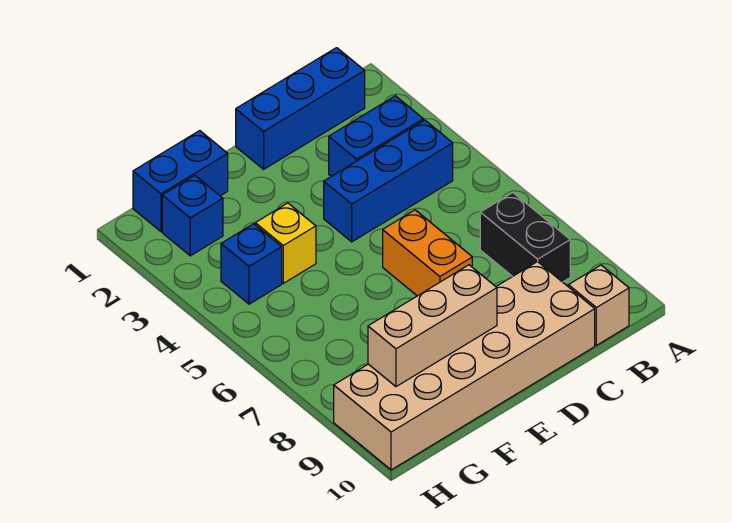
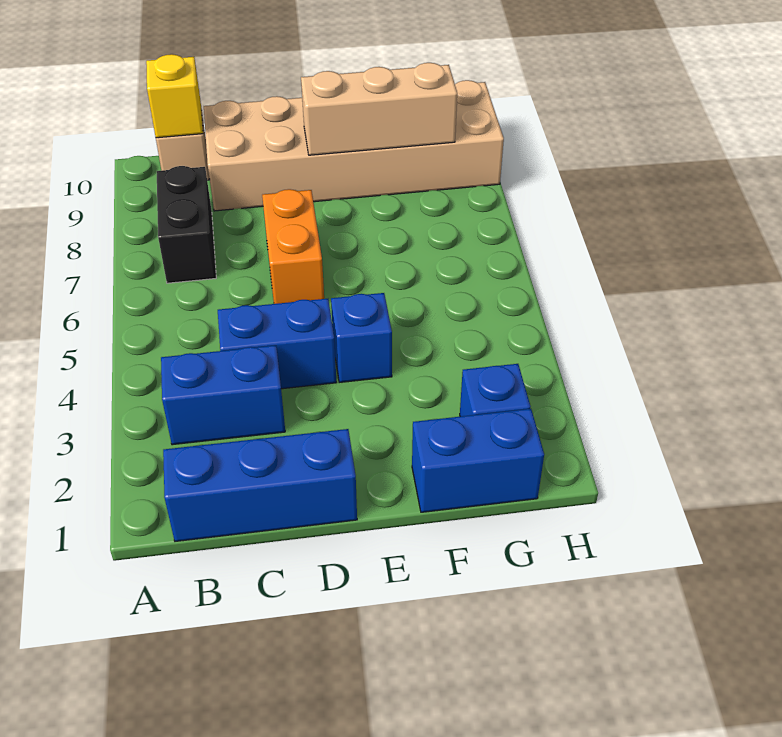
blue 1x3 brick [324,120,453,242] -> blue 1x2 brick [218,299,336,389]
yellow 1x1 brick [255,203,316,283] -> yellow 1x1 brick moved to [146,54,203,138]
blue 1x1 brick [221,224,282,304] -> blue 1x1 brick moved to [331,293,392,382]

